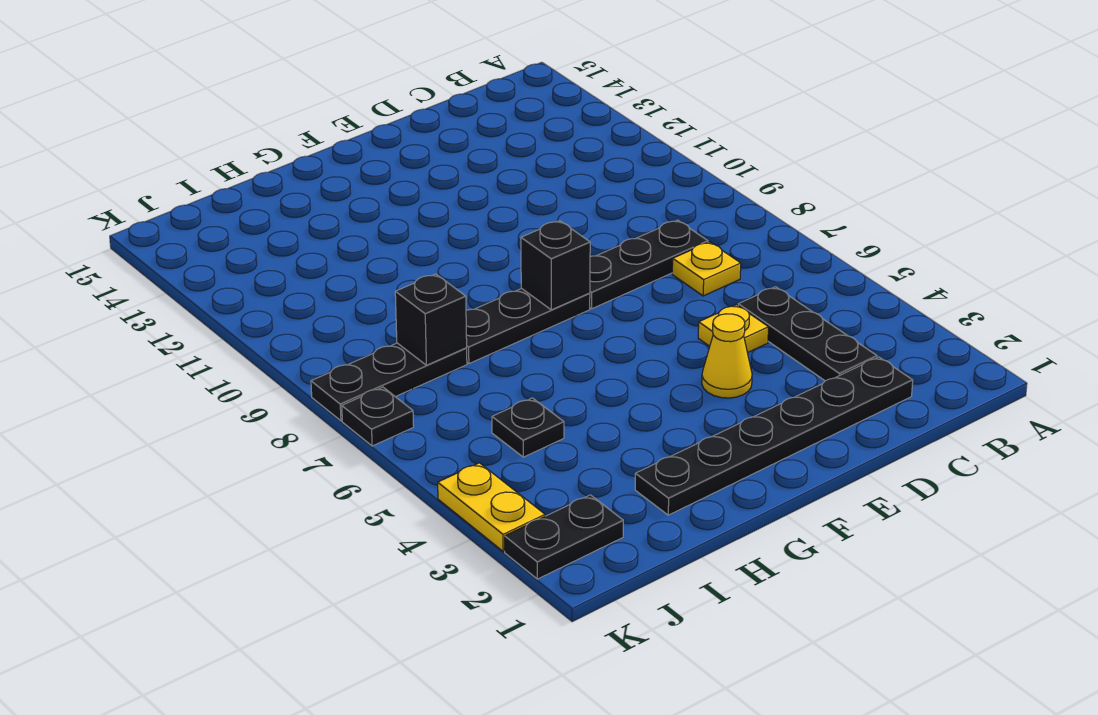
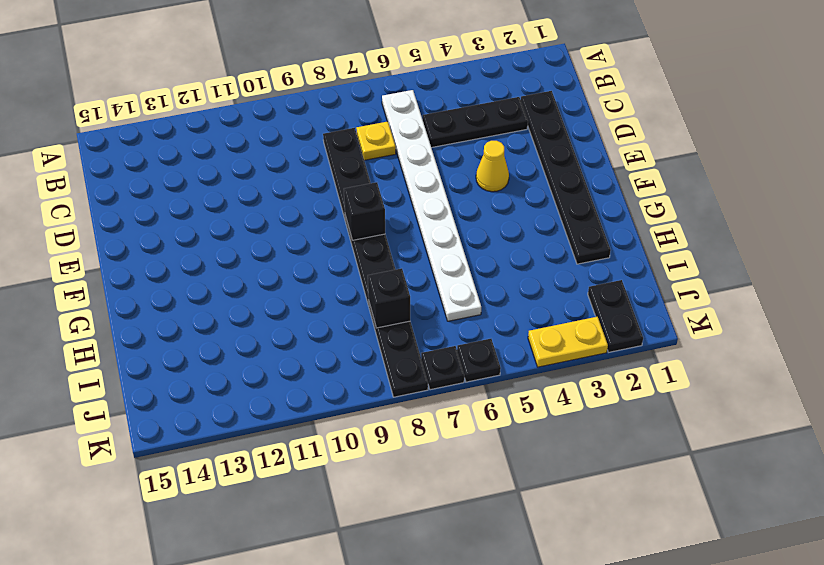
none -> white 1x8 plate [382,90,481,321]
yellow 1x1 plate [698,305,768,353] -> none
black 1x1 plate [492,398,564,457] -> black 1x1 plate moved to [457,339,501,382]

